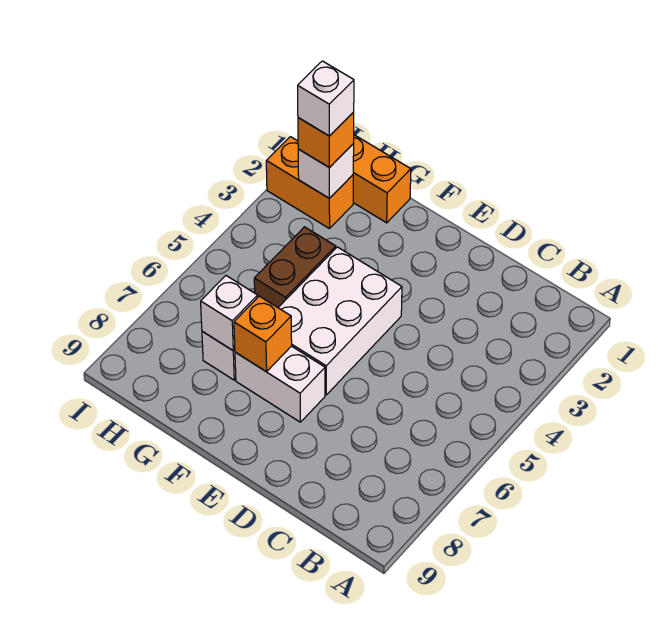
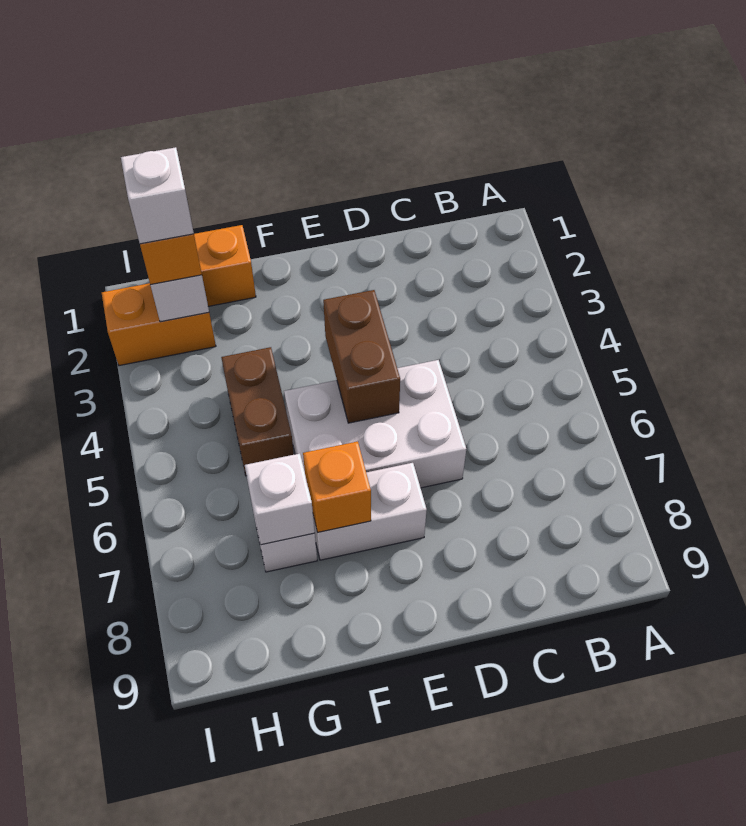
white 2x3 brick [278,247,402,395] -> white 2x3 brick turned to [284,360,466,488]
none -> brown 1x2 brick [323,290,400,423]

